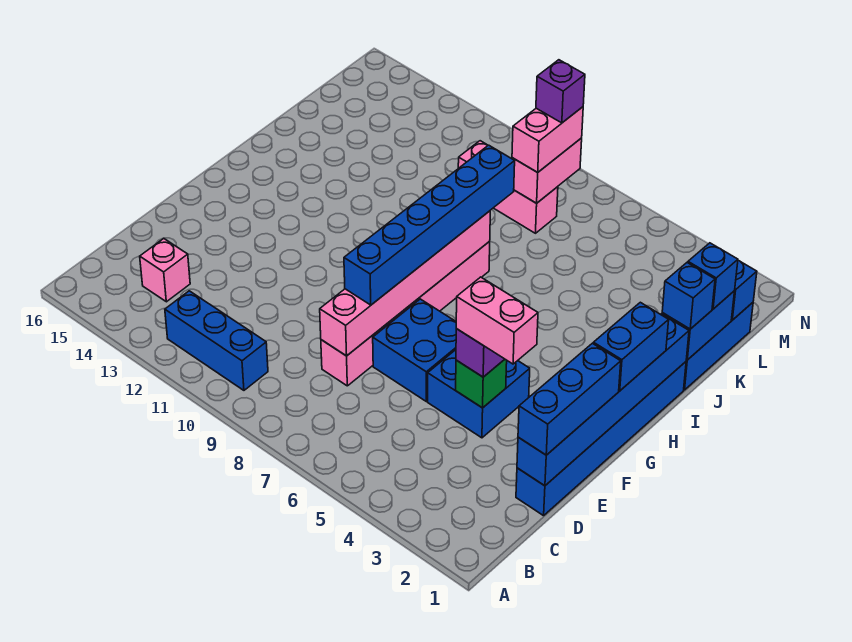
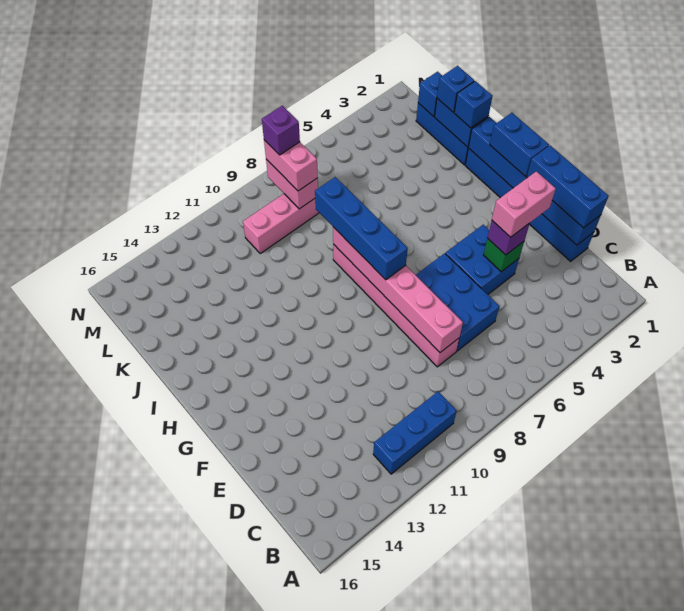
pink 1x1 brick [140,239,190,302] -> none
blue 2x2 brick [373,299,457,401] -> blue 2x3 brick [416,253,499,351]
blue 1x6 brick [344,145,515,305] -> blue 1x4 brick [315,177,408,280]

